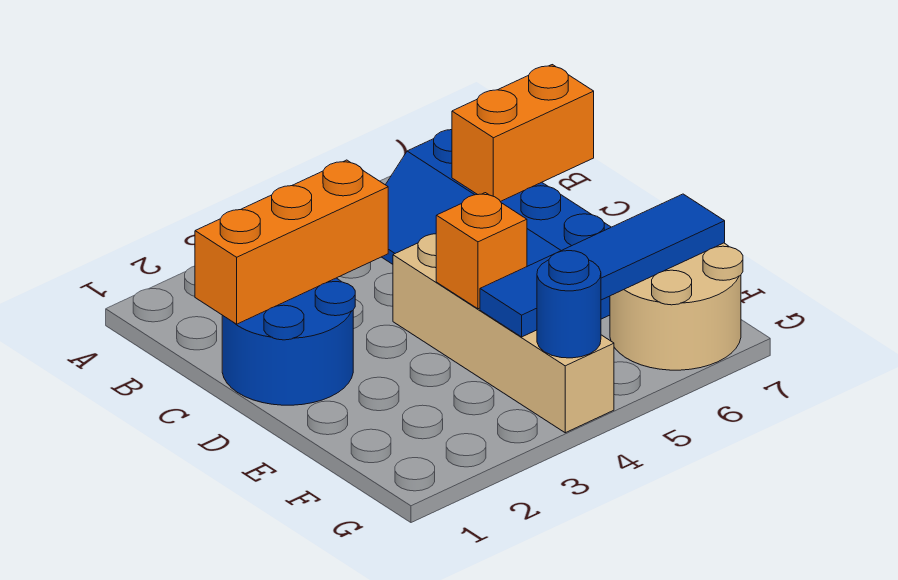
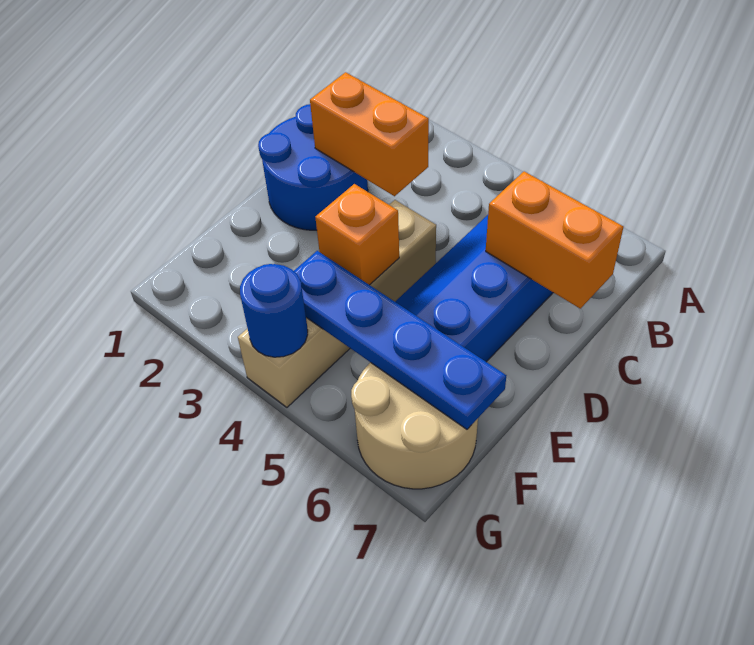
orange 1x3 brick [195,160,388,324] -> orange 1x2 brick [310,72,429,196]
blue 1x4 tile [480,194,725,337] -> blue 1x4 plate [294,251,506,429]

